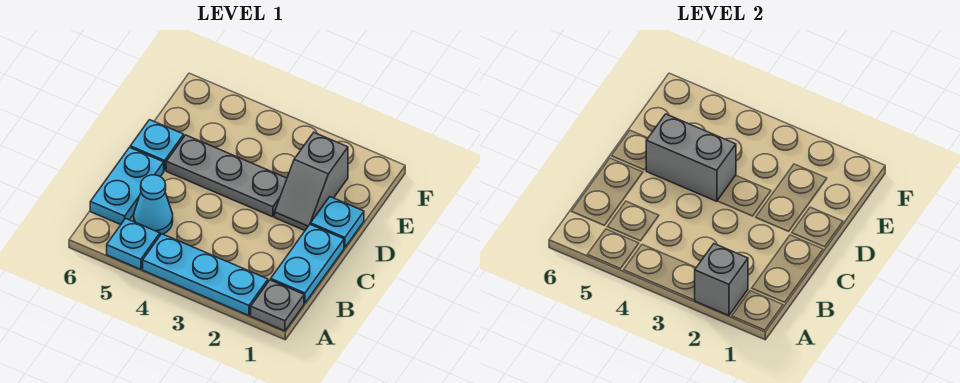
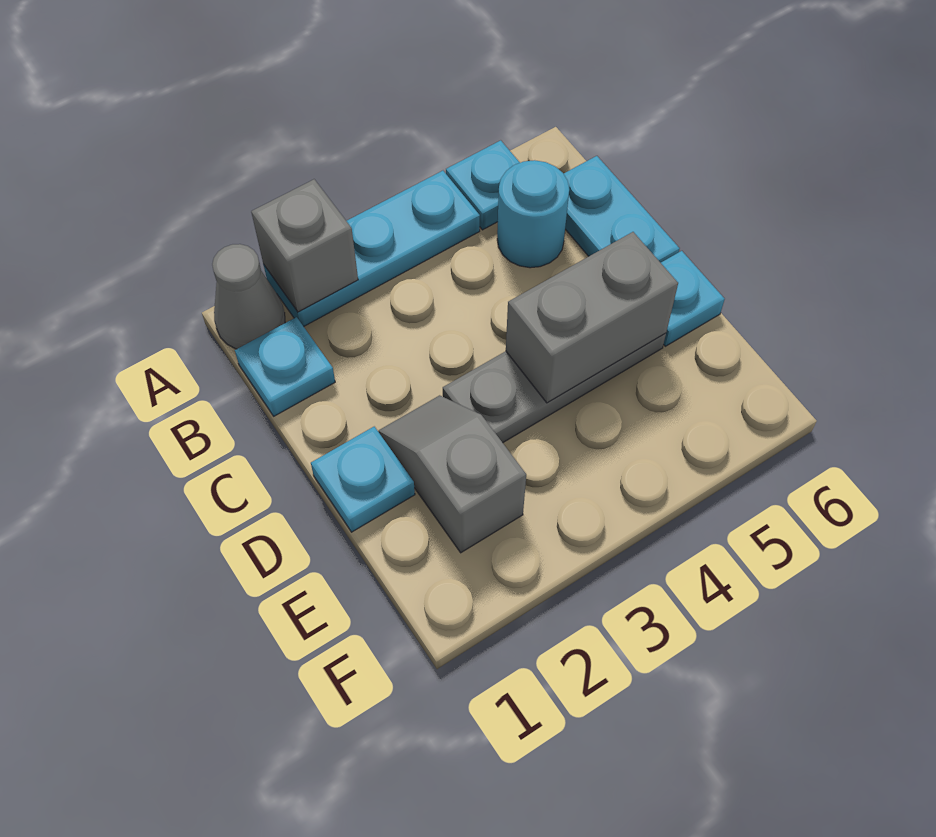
grey 1x1 plate [251,280,304,331] -> grey 1x1 cone [212,244,285,349]
cyan 1x2 plate [271,224,344,303] -> cyan 1x1 plate [235,317,335,416]
cyan 1x1 cone [134,175,173,235] -> cyan 1x1 round brick [497,160,569,268]

